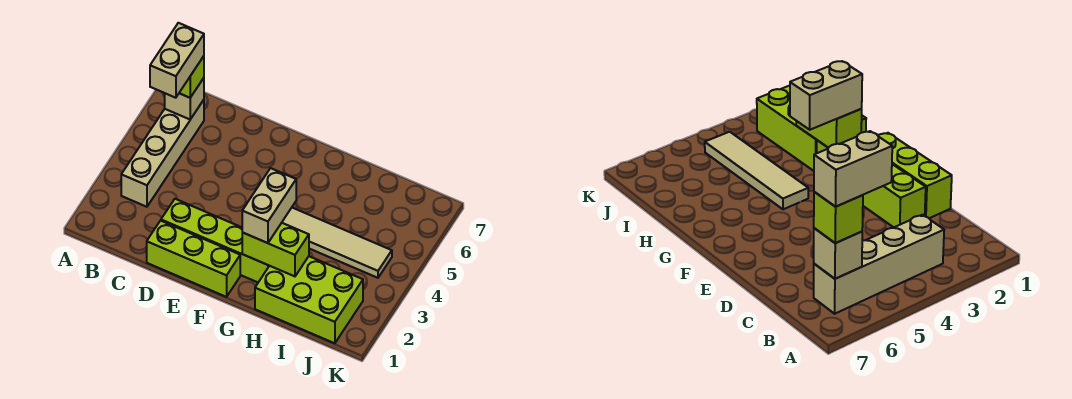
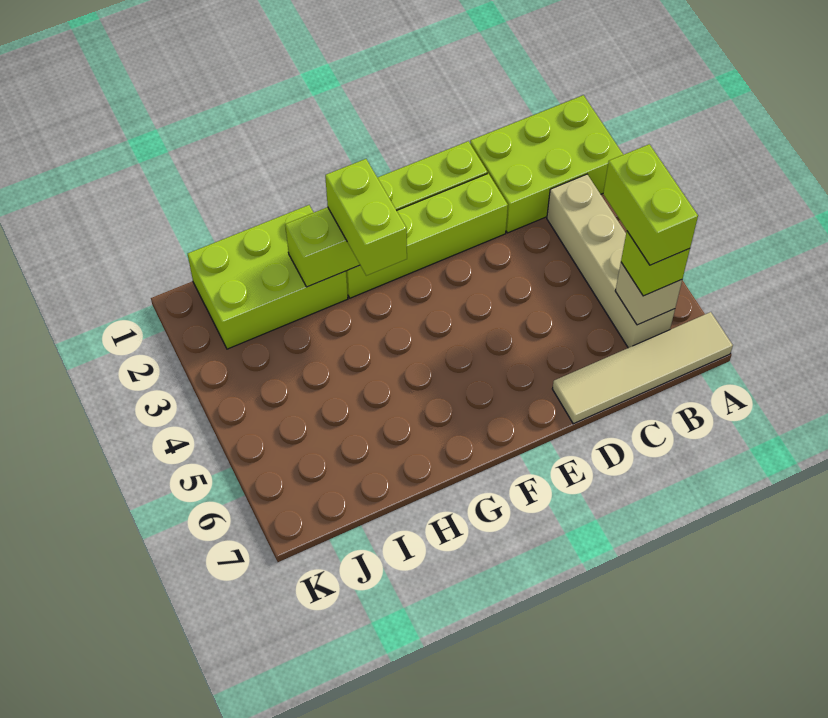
none -> lime 2x3 brick [470,95,623,233]
tan 1x2 brick [150,23,204,98] -> lime 1x2 brick [603,144,698,265]
tan 1x2 brick [242,168,296,243] -> lime 1x2 brick [325,159,407,276]
tan 1x4 tile [282,208,392,278] -> tan 1x4 tile moved to [552,312,733,424]

